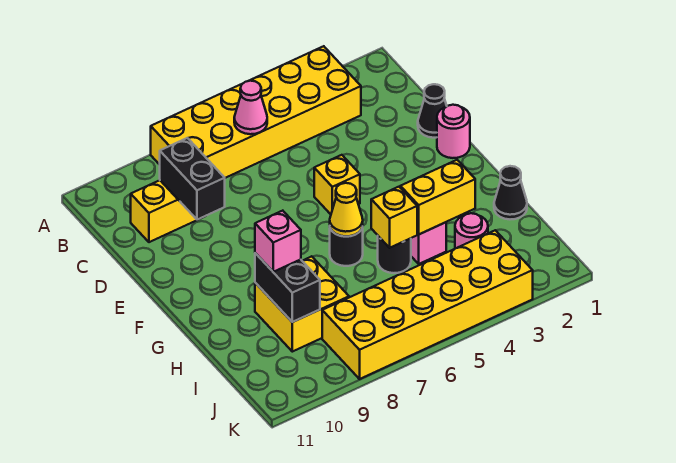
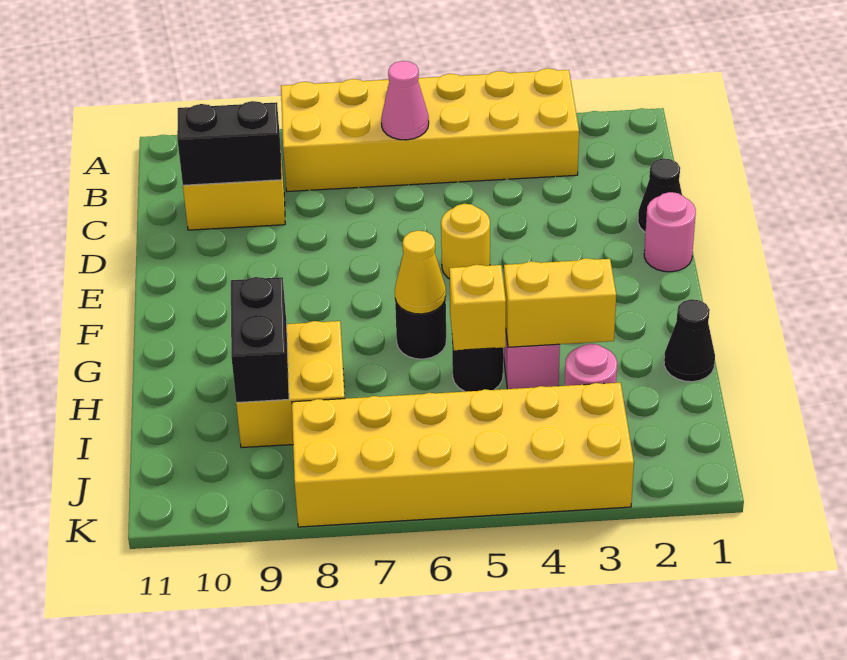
black 1x2 brick [160,138,225,220] -> black 1x2 brick turned to [177,101,282,185]
yellow 1x1 brick [314,155,360,214] -> yellow 1x1 round brick [441,204,490,279]
pink 1x1 brick [255,211,301,272] -> none

